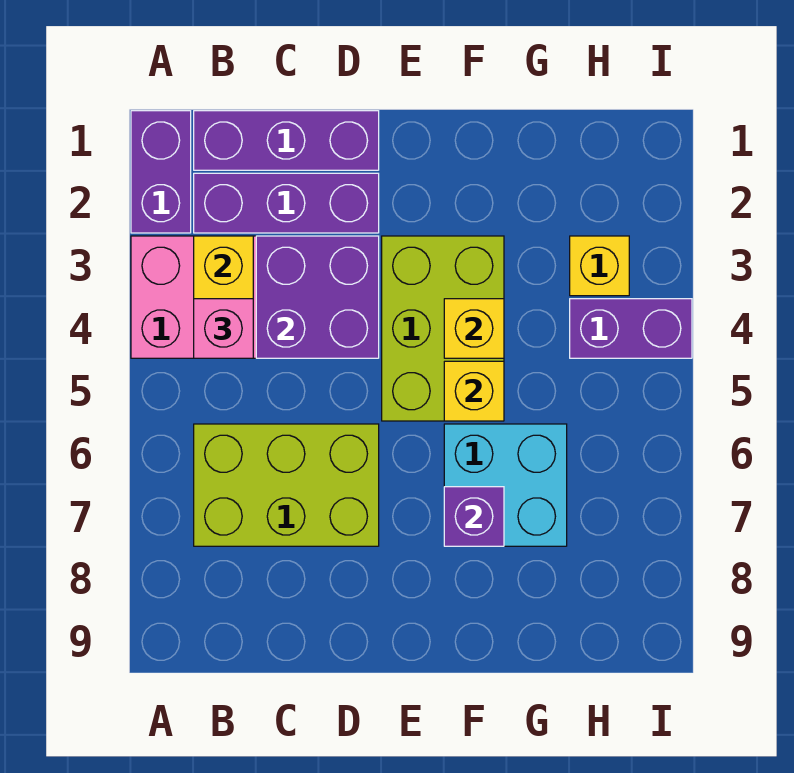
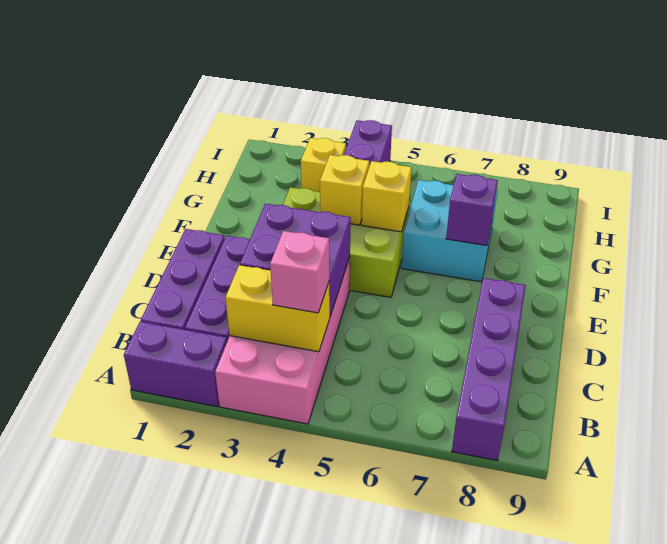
none -> purple 1x4 brick [452,278,526,461]
lime 2x3 brick [194,424,379,546] -> none

